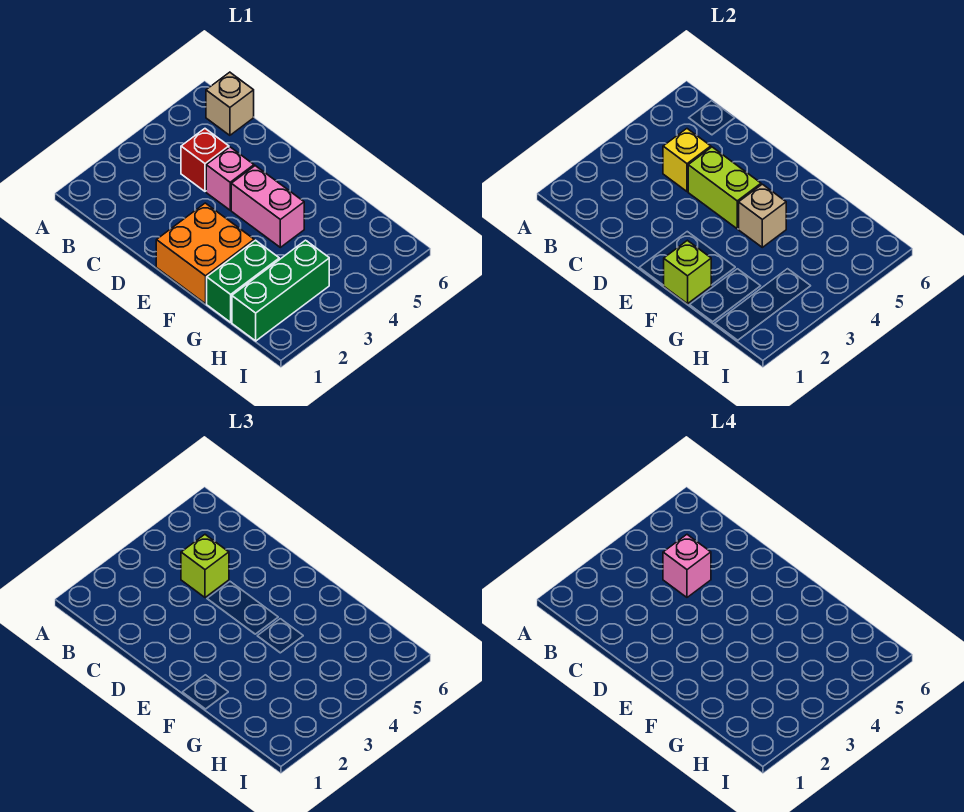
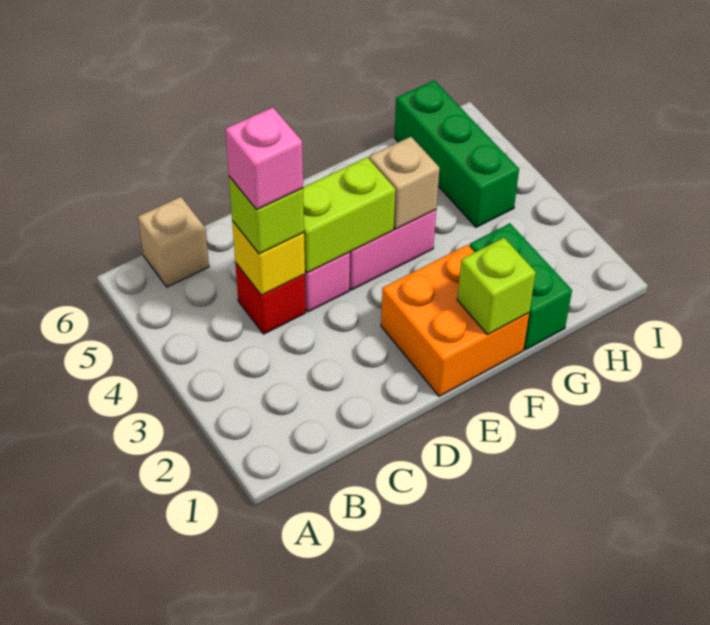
green 1x3 brick [232,240,329,341] -> green 1x3 brick moved to [394,80,519,227]

